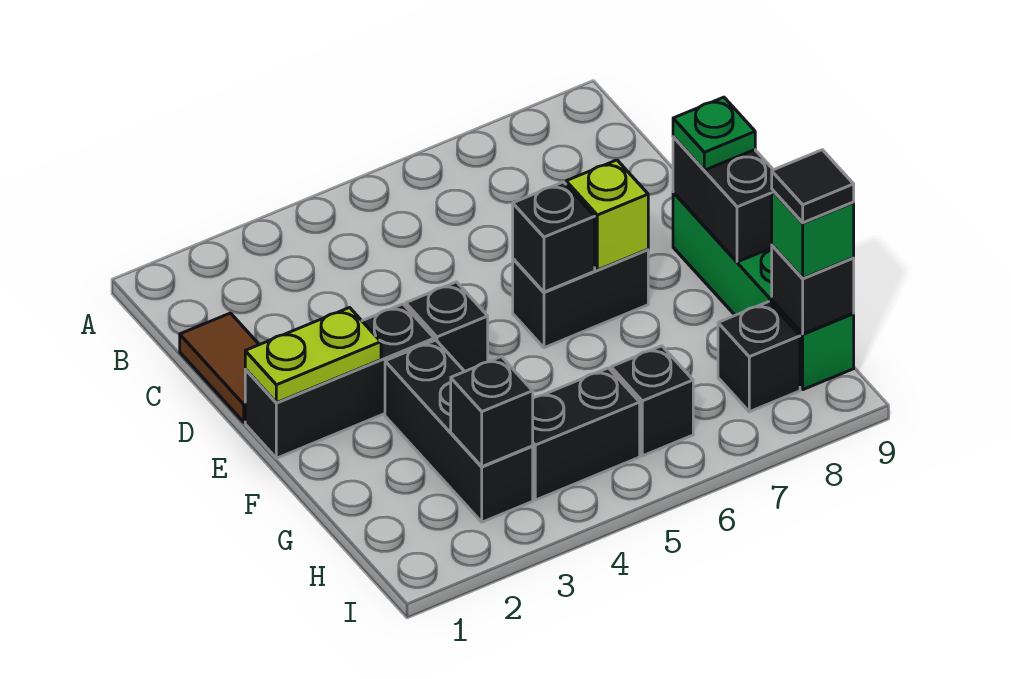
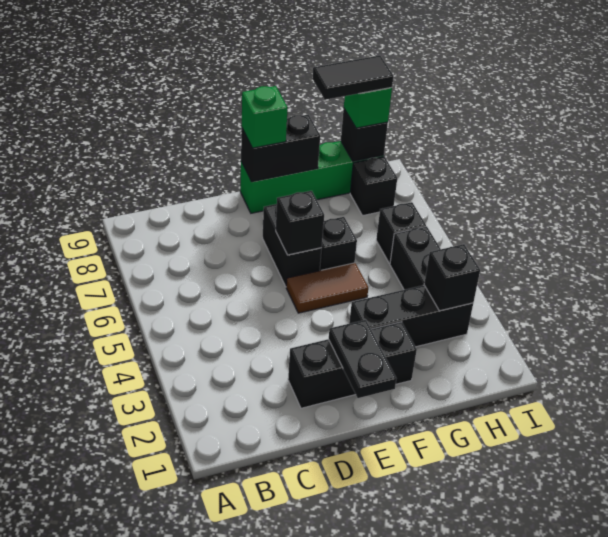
brown 1x2 tile [180,313,259,422] -> brown 1x2 tile moved to [286,263,368,313]
black 1x3 brick [245,304,434,458] -> black 1x3 brick turned to [288,322,417,408]
lime 1x2 plate [245,308,381,403] -> black 1x2 plate [329,320,396,398]
black 1x1 brick [406,282,488,371] -> black 1x1 brick moved to [320,217,357,271]
lime 1x1 brick [566,160,648,270] -> none
green 1x1 plate [673,97,755,170] -> green 1x1 brick [242,86,288,148]
black 1x1 tile [772,150,854,223] -> black 1x2 tile [312,56,393,100]

